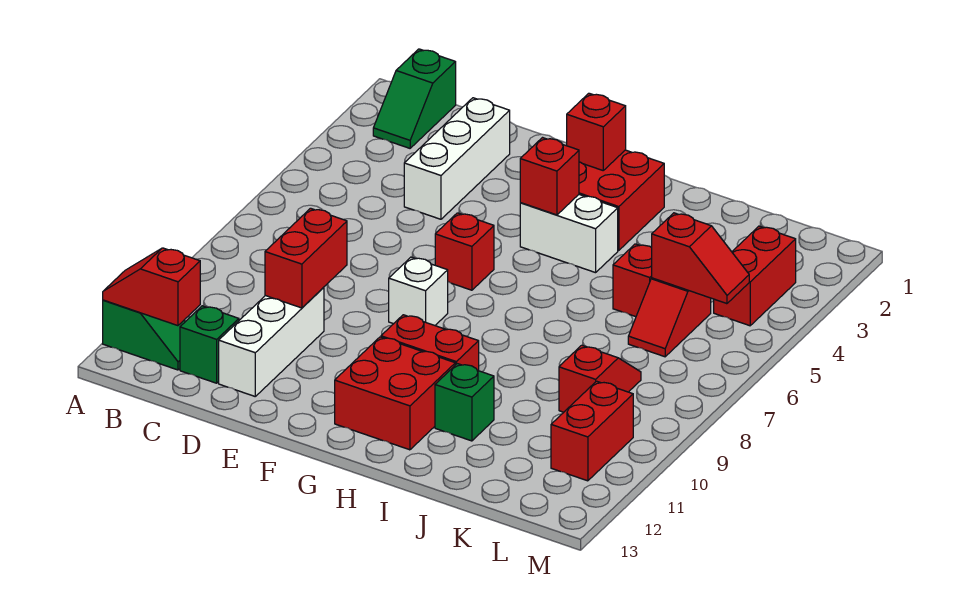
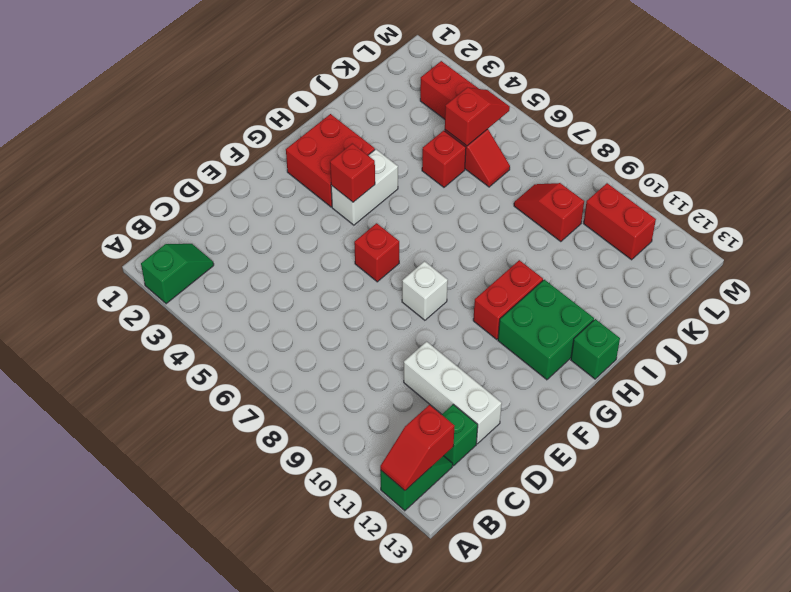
green 1x2 slope [373,49,456,148] -> green 1x2 slope turned to [141,244,214,304]
white 1x3 brick [404,98,510,219] -> none
red 1x2 brick [265,208,347,308] -> none
red 1x1 brick [567,93,626,170] -> none
red 2x2 brick [335,337,455,450] -> green 2x2 brick [498,280,594,380]
green 1x1 brick [435,364,494,441] -> green 1x1 brick moved to [571,319,620,379]

